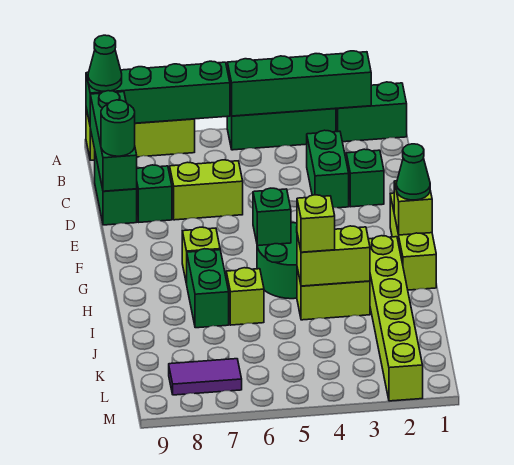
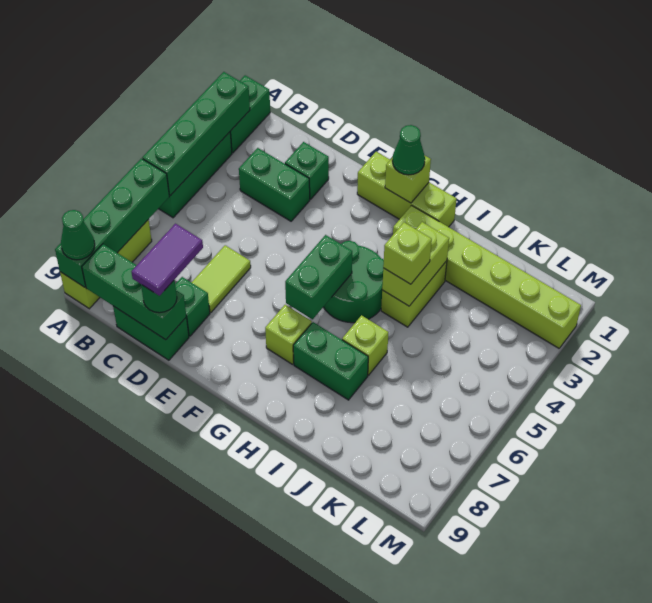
lime 1x2 brick [170,160,243,220] -> lime 1x2 tile [191,245,251,313]
green 1x1 brick [253,188,291,246] -> green 1x2 brick [285,235,352,319]
purple 1x2 tile [169,359,242,395] -> purple 1x2 tile moved to [132,224,203,296]

